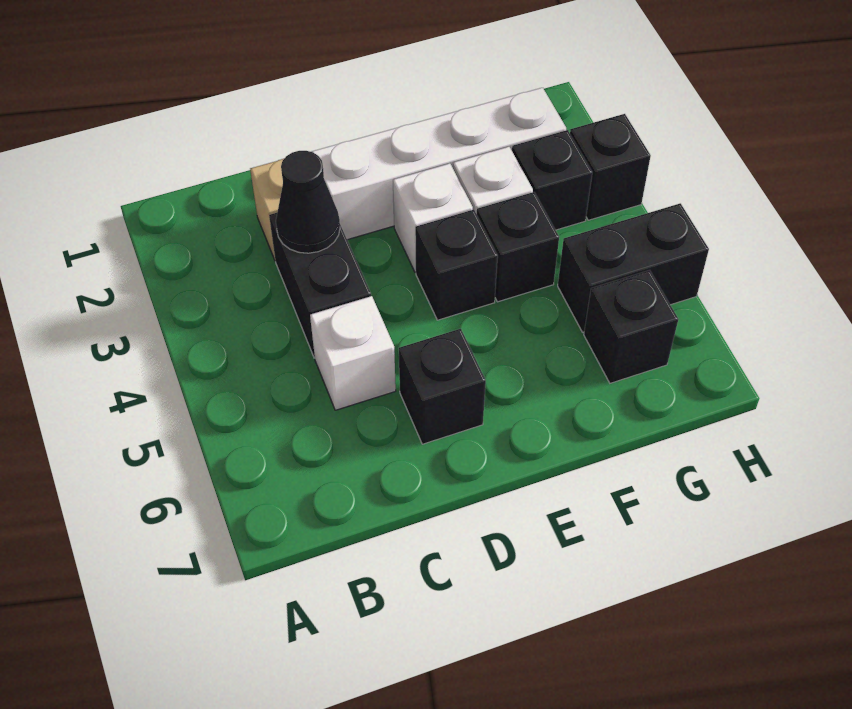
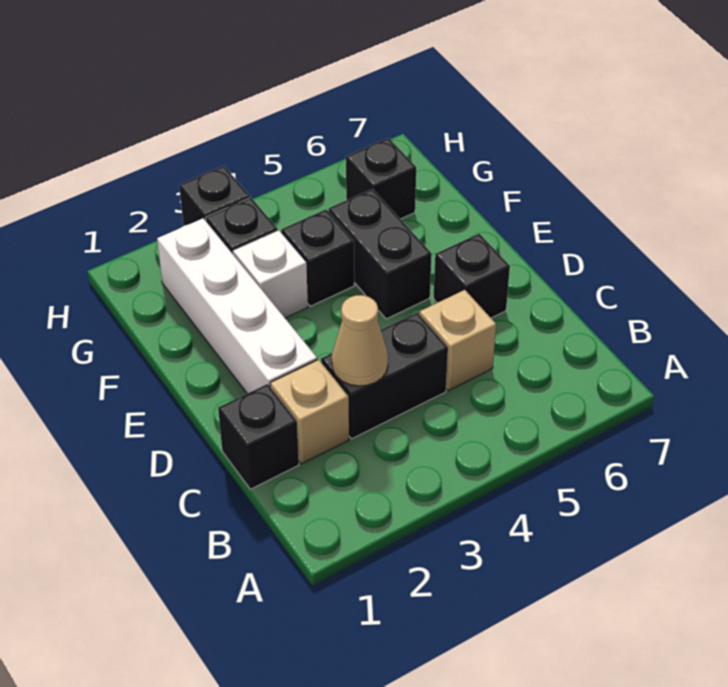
black 1x1 cone [276,151,340,253] -> tan 1x1 cone [332,295,388,386]
white 1x1 brick [310,296,396,410] -> tan 1x1 brick [419,290,496,391]
white 1x1 brick [393,164,473,272] -> none
black 1x1 brick [415,210,498,320] -> black 1x1 brick moved to [218,384,299,489]
black 1x2 brick [558,203,709,332] -> black 1x2 brick moved to [329,189,432,319]

